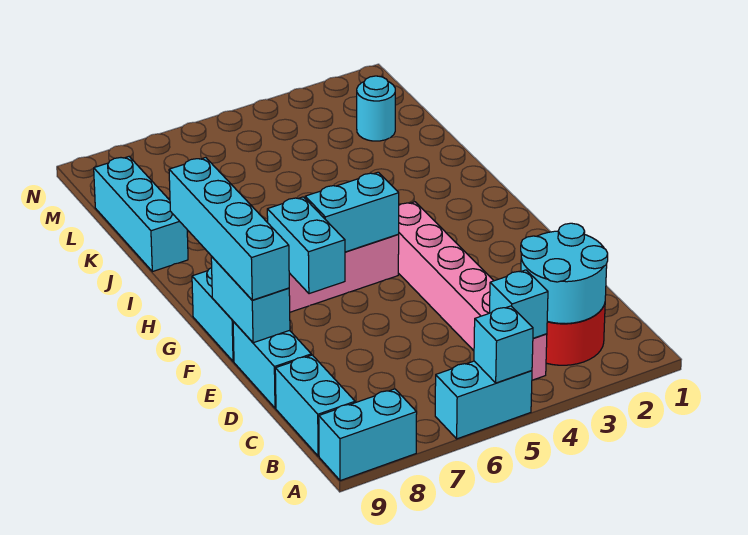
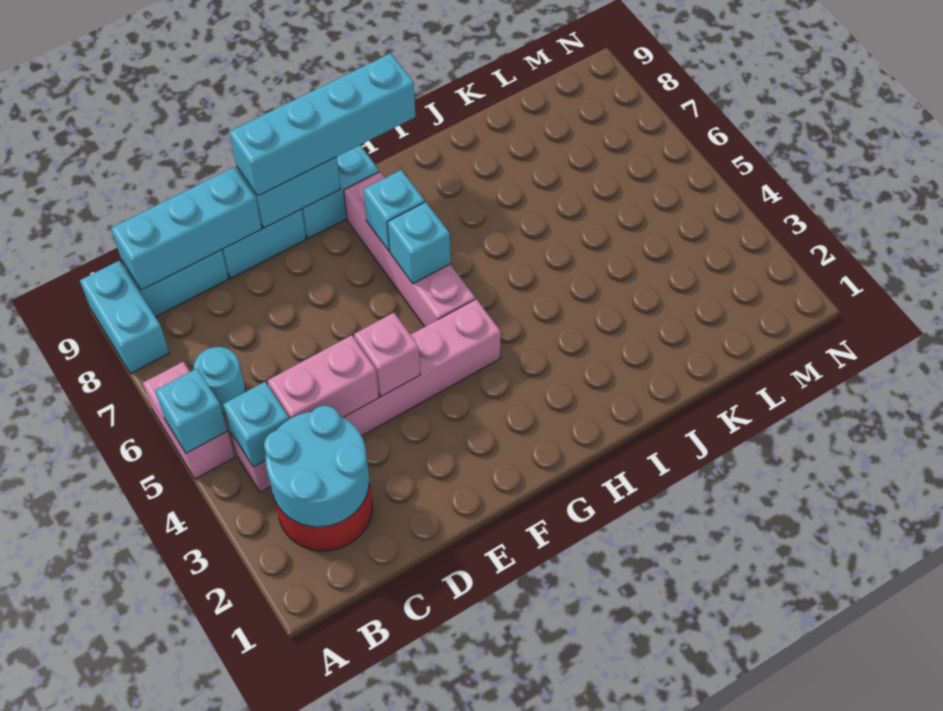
cyan 1x2 brick [435,361,532,439] -> pink 1x2 brick [143,362,235,479]
none -> pink 1x2 brick [268,335,379,419]
none -> pink 1x1 brick [354,313,420,397]
cyan 1x2 brick [267,197,345,294] -> cyan 1x1 brick [363,170,425,251]
cyan 1x2 brick [305,172,399,252] -> cyan 1x1 brick [388,202,450,284]
cyan 1x3 brick [94,157,188,272] -> cyan 1x3 brick moved to [111,167,262,290]
cyan 1x1 round brick [357,76,395,141] -> cyan 1x1 round brick moved to [194,347,246,413]

